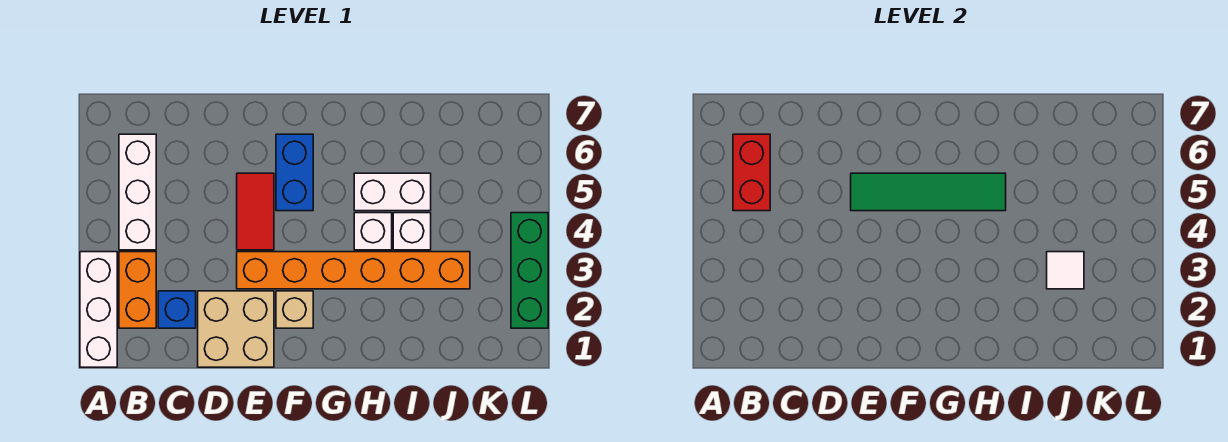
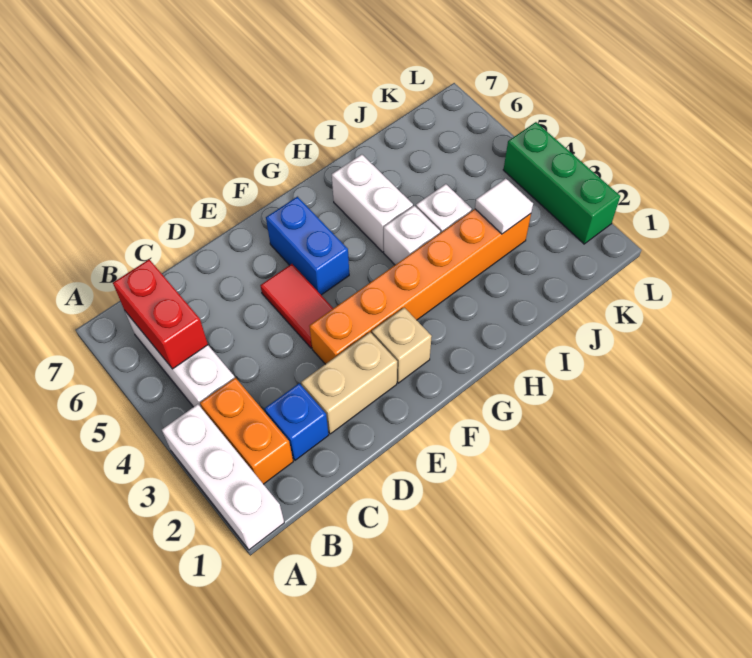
tan 2x2 brick [198,291,274,367] -> tan 1x2 brick [301,332,397,434]
green 1x4 tile [851,173,1006,211] -> none
white 1x2 brick [354,173,431,211] -> white 1x2 brick turned to [332,154,413,252]

